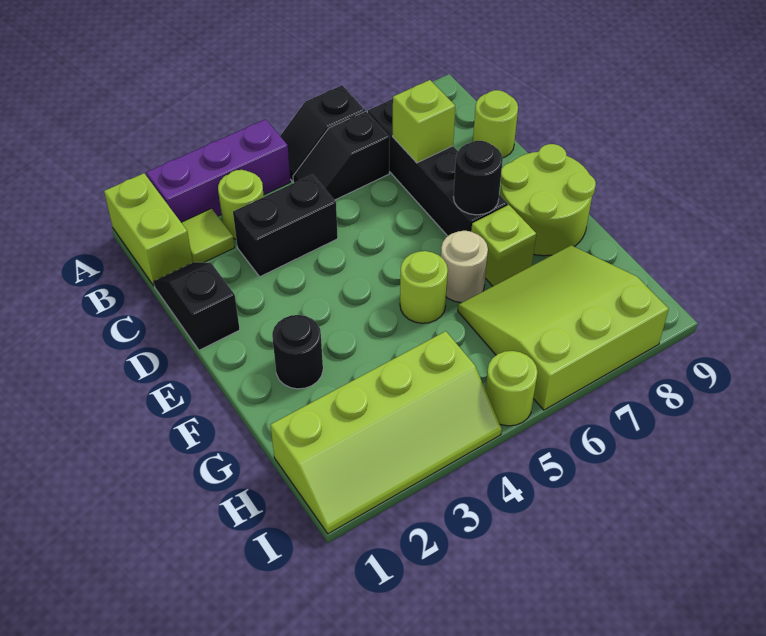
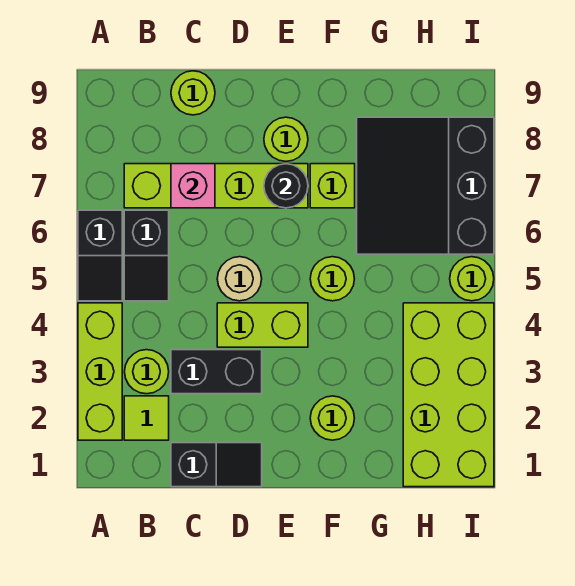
lime 1x2 brick [104,173,193,286] -> lime 1x2 brick moved to [217,303,308,347]
purple 1x3 brick [146,119,291,222] -> lime 1x3 brick [78,303,122,440]
black 1x4 brick [368,99,508,236] -> lime 1x4 brick [124,164,308,208]
black 1x2 slope [154,262,240,350] -> black 1x2 slope turned to [171,443,262,487]
black 1x2 brick [233,175,338,277] -> black 1x2 brick turned to [171,350,262,394]
lime 1x1 brick [393,80,455,163] -> pink 1x1 brick [171,164,215,208]
lime 2x2 round brick [500,144,596,256] -> lime 1x1 round brick [264,117,308,161]
black 1x1 round brick [272,315,323,389] -> lime 1x1 round brick [310,396,354,440]
tan 1x1 round brick [441,231,488,303] -> tan 1x1 round brick moved to [217,257,262,301]
lime 3x3 slope [458,245,669,410] -> black 3x3 slope [357,117,494,254]
lime 2x4 slope [270,331,502,534] -> lime 2x4 brick [403,303,494,487]

